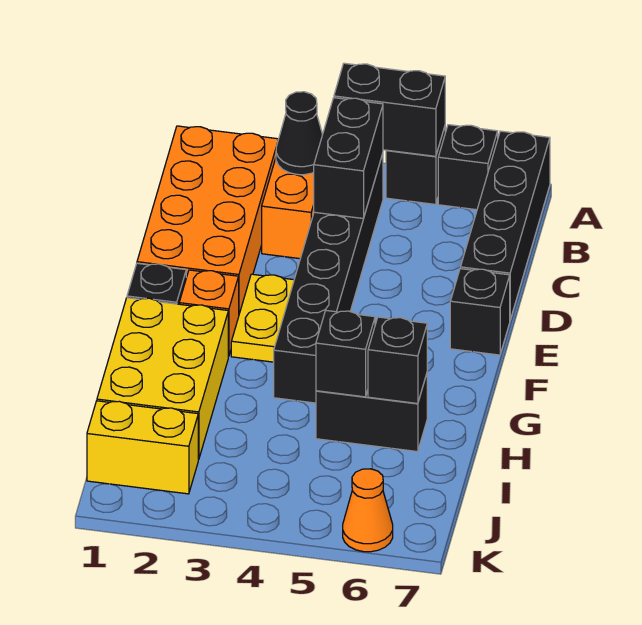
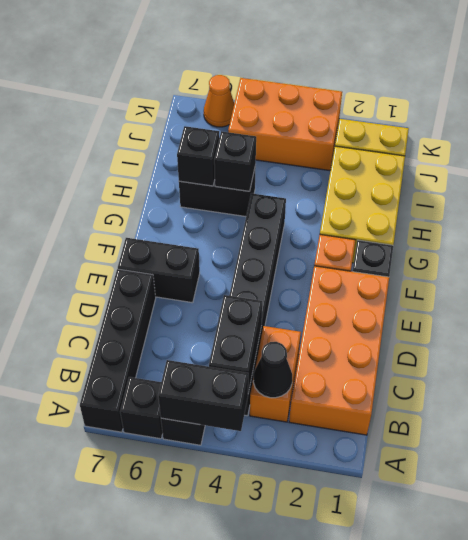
yellow 1x2 plate [231,274,294,362] -> none
black 1x1 brick [450,269,510,355] -> black 1x2 brick [118,238,200,303]
none -> orange 2x3 brick [228,78,342,171]

